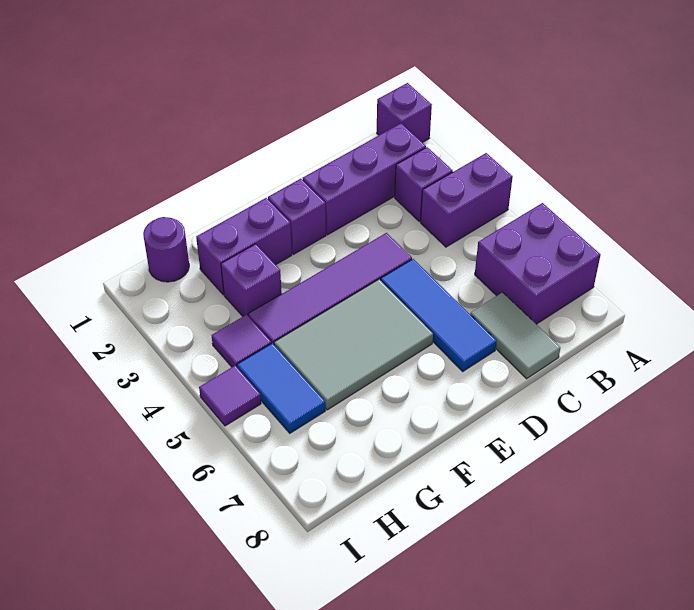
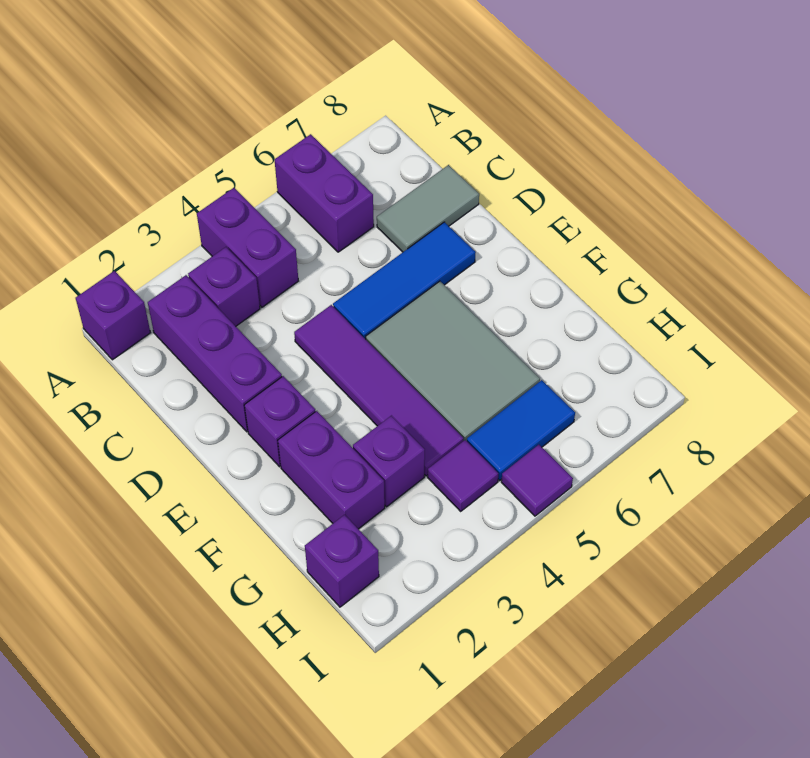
purple 2x2 brick [475,203,600,324] -> purple 1x2 brick [275,134,374,252]
purple 1x1 round brick [143,217,189,282] -> purple 1x1 brick [305,515,379,607]

